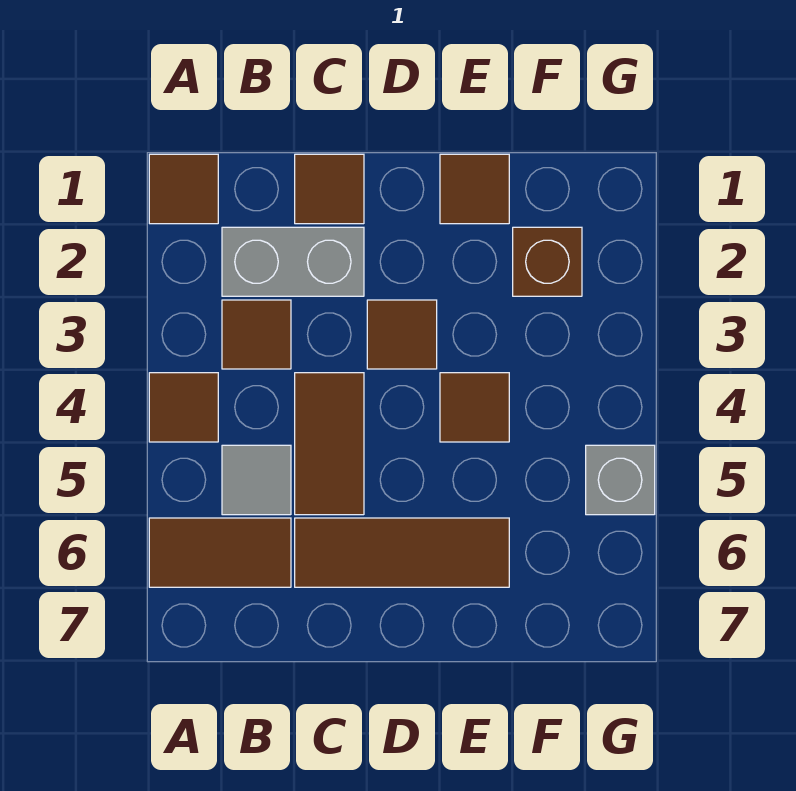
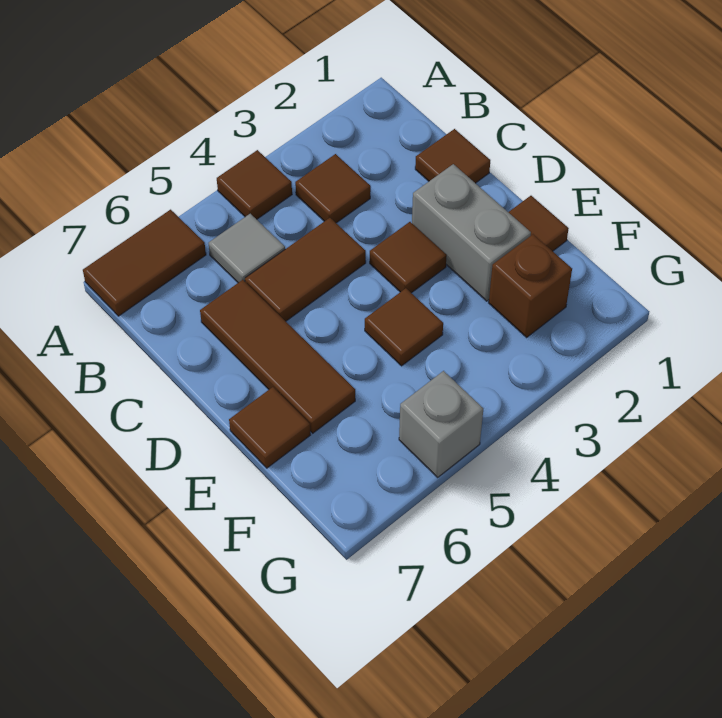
brown 1x1 tile [149,154,218,224] -> brown 1x1 tile moved to [229,387,310,468]
brown 1x2 tile [149,518,291,587] -> brown 1x2 tile turned to [83,210,206,316]
grey 1x2 brick [222,227,364,296] -> grey 1x2 brick moved to [412,164,531,301]

